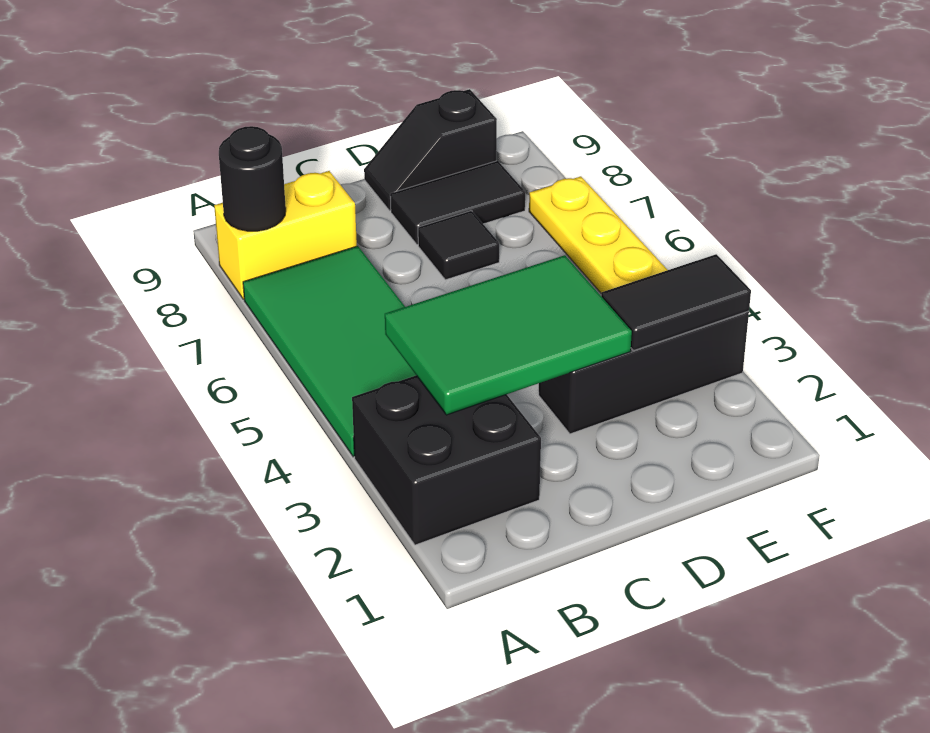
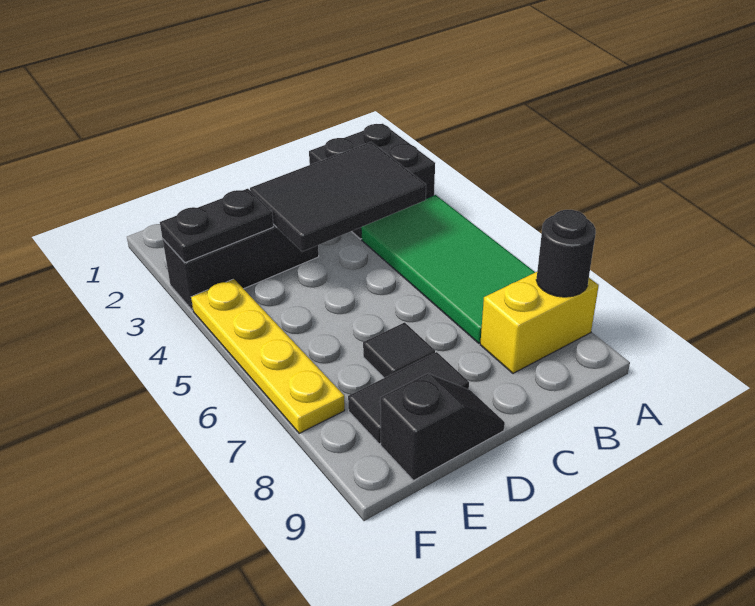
green 2x3 tile [385,255,632,415] -> black 2x3 tile [250,142,426,252]
black 1x2 tile [601,254,751,351] -> black 1x2 plate [160,189,273,263]

